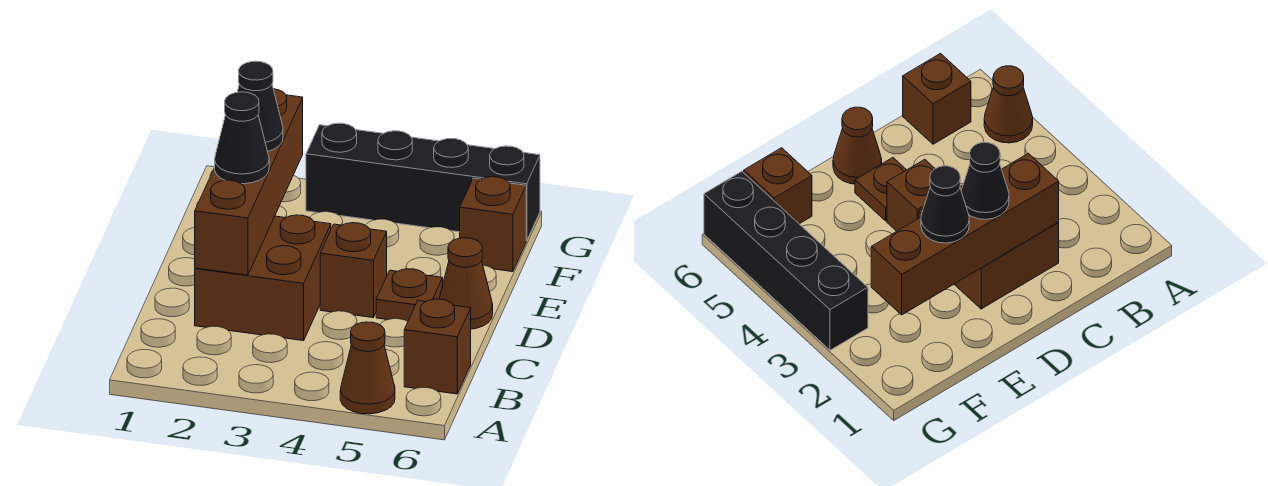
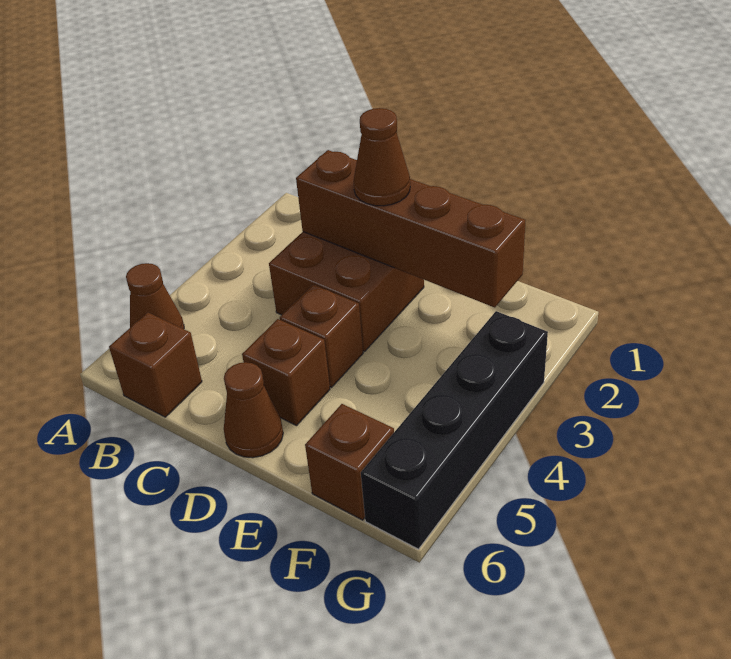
black 1x1 cone [215,92,269,184] -> brown 1x1 cone [354,108,410,206]
brown 1x1 plate [376,269,443,321] -> brown 1x1 brick [242,319,330,426]
black 1x1 cone [238,61,283,151] -> none

